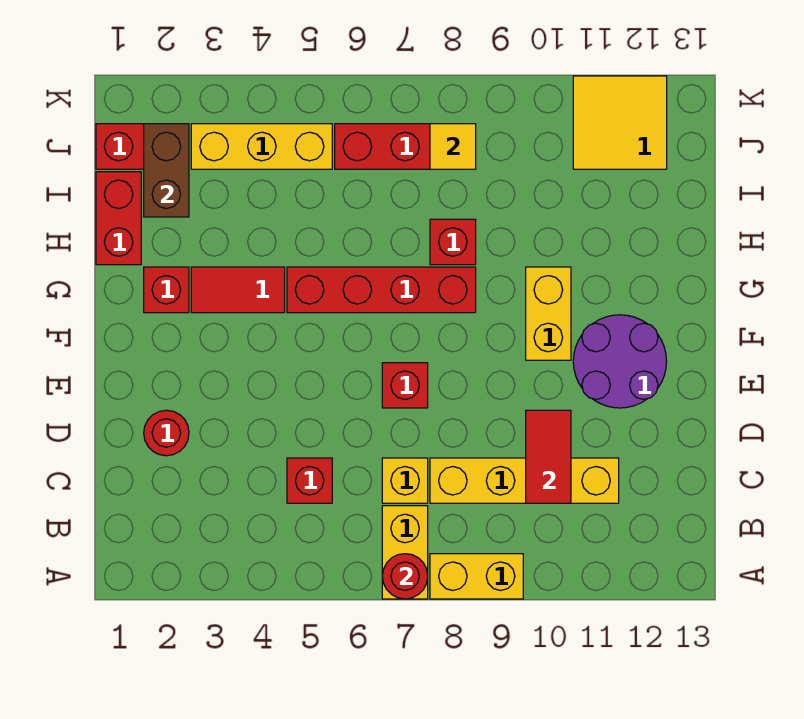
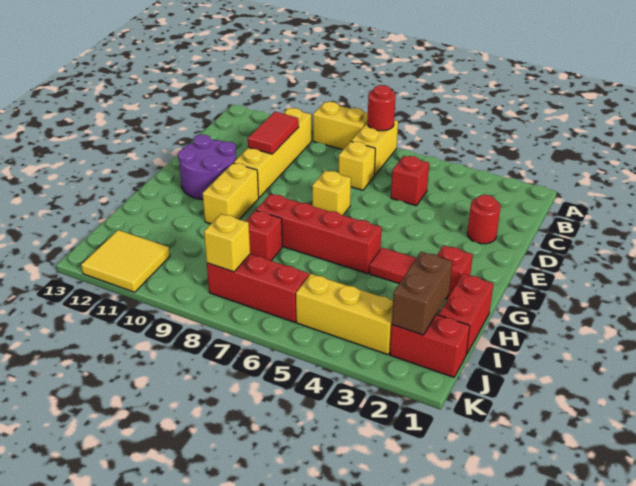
yellow 1x4 brick [430,458,619,503] -> yellow 1x4 brick turned to [234,108,311,198]
red 1x1 brick [382,363,428,408] -> yellow 1x1 brick [312,171,351,215]
yellow 1x1 tile [430,124,476,169] -> yellow 1x1 brick [204,214,250,272]

